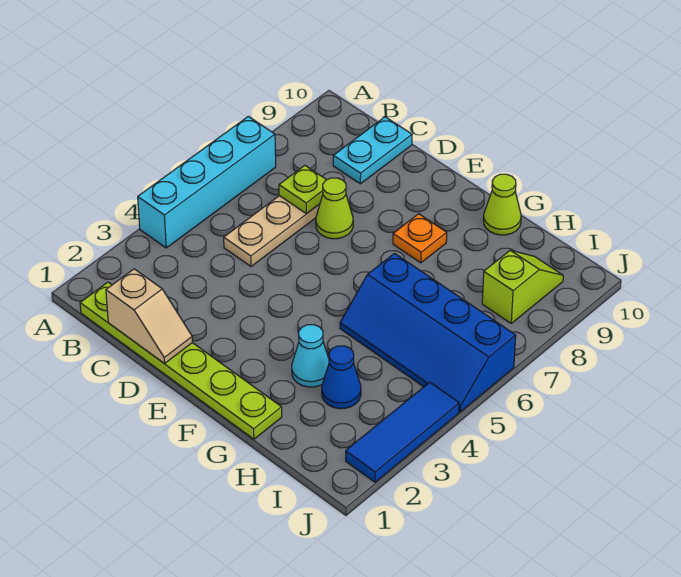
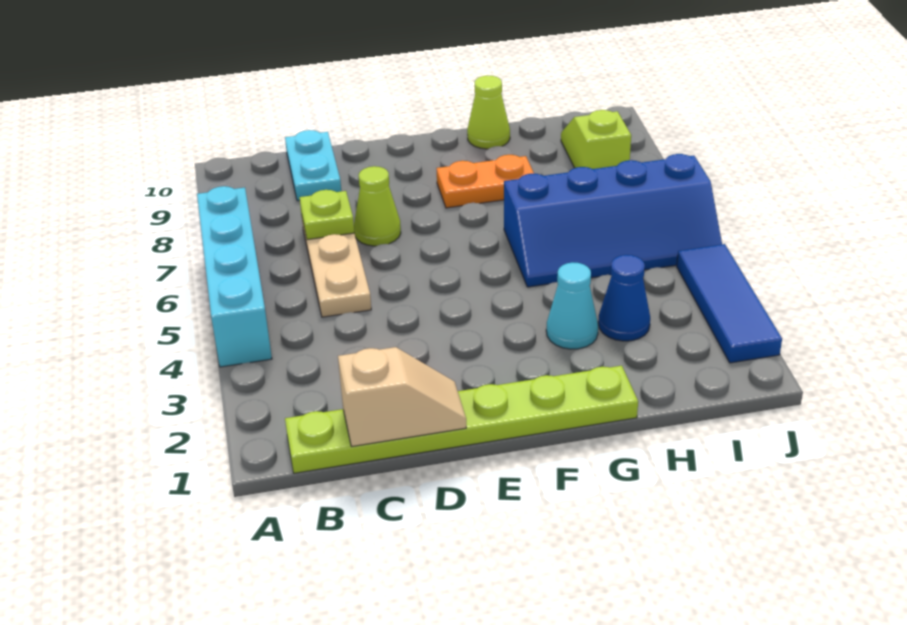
orange 1x1 plate [393,214,447,263] -> orange 1x2 plate [437,155,534,208]

